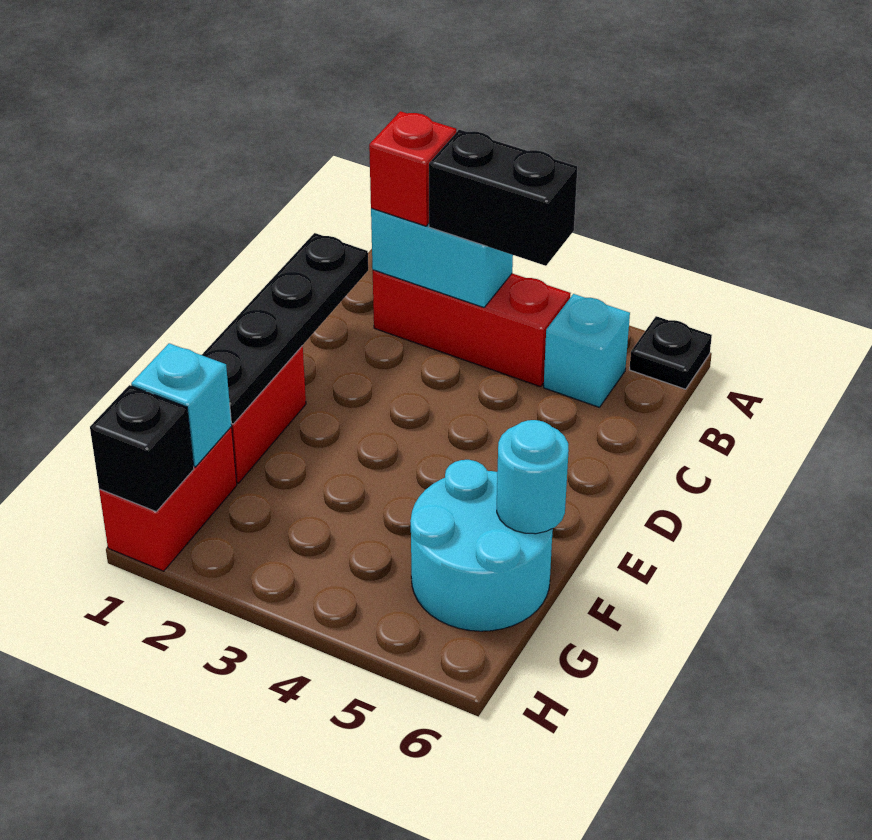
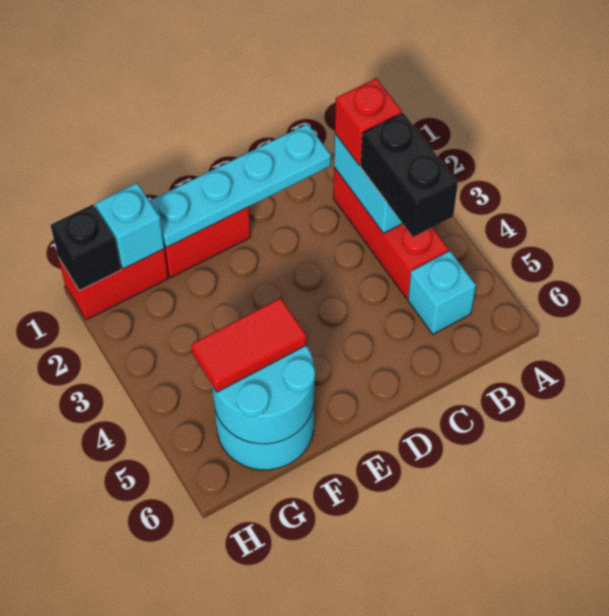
black 1x1 plate [629,316,712,389] -> none
black 1x4 plate [202,233,368,424] -> cyan 1x4 plate [150,124,331,247]
none -> red 1x2 tile [191,298,306,392]
cyan 1x1 round brick [497,420,569,534] -> cyan 2x2 round brick [212,346,315,444]

